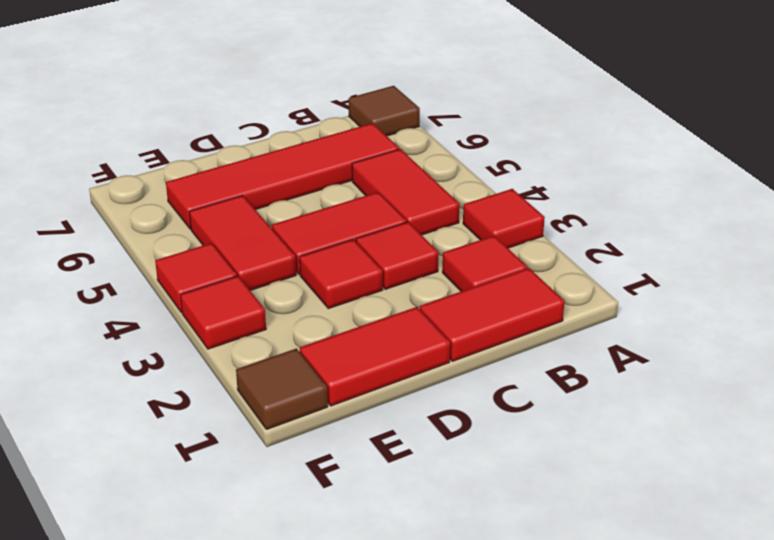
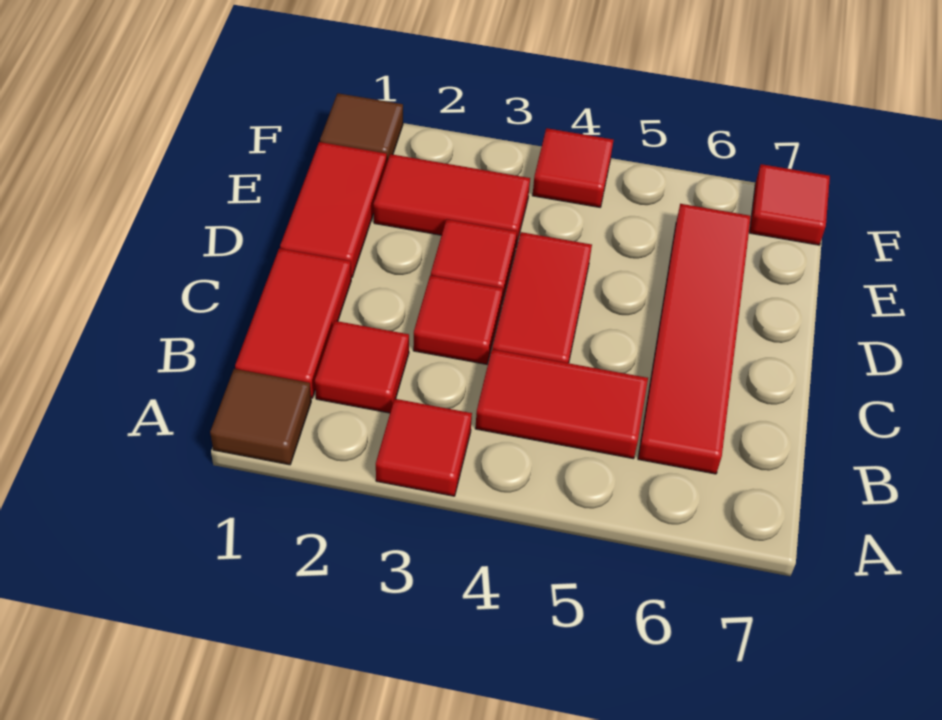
brown 1x1 tile [349,86,420,136] -> brown 1x1 tile moved to [210,369,311,465]
red 1x2 tile [189,196,296,290] -> red 1x2 tile moved to [373,154,530,246]
red 1x1 tile [181,276,266,349] -> red 1x1 tile moved to [750,164,830,245]

